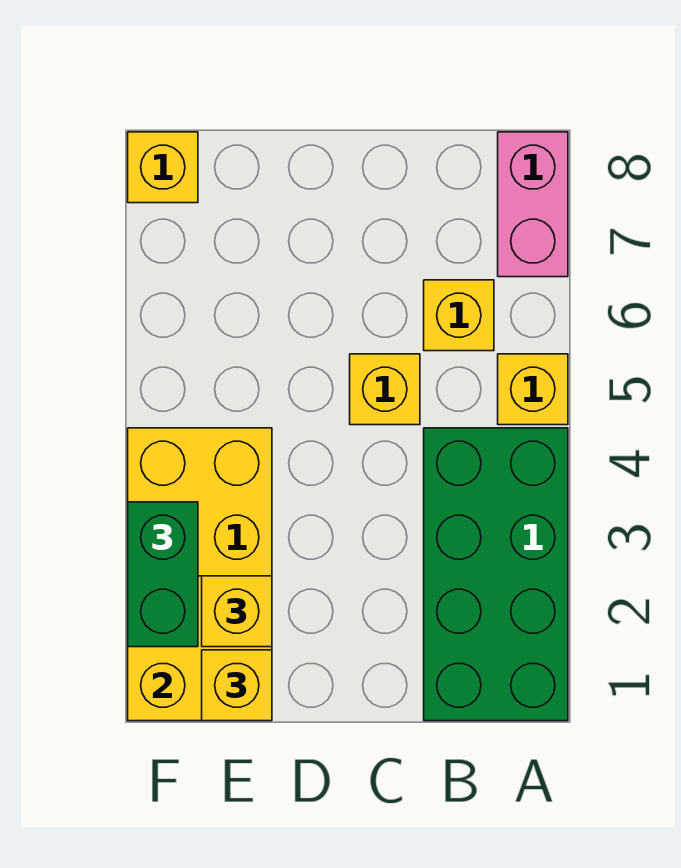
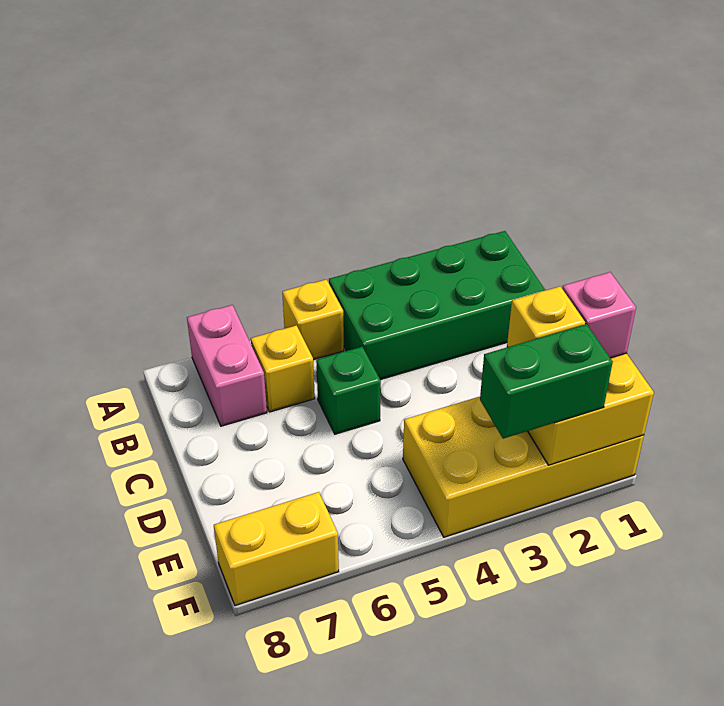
pink 1x2 brick [498,132,568,277] -> pink 1x2 brick turned to [187,305,267,426]
yellow 1x1 brick [350,354,420,425] -> green 1x1 brick [316,347,381,434]
yellow 1x1 brick [202,650,272,721] -> pink 1x1 brick [562,272,636,358]
yellow 1x1 brick [128,132,198,203] -> yellow 1x2 brick [214,492,339,606]

